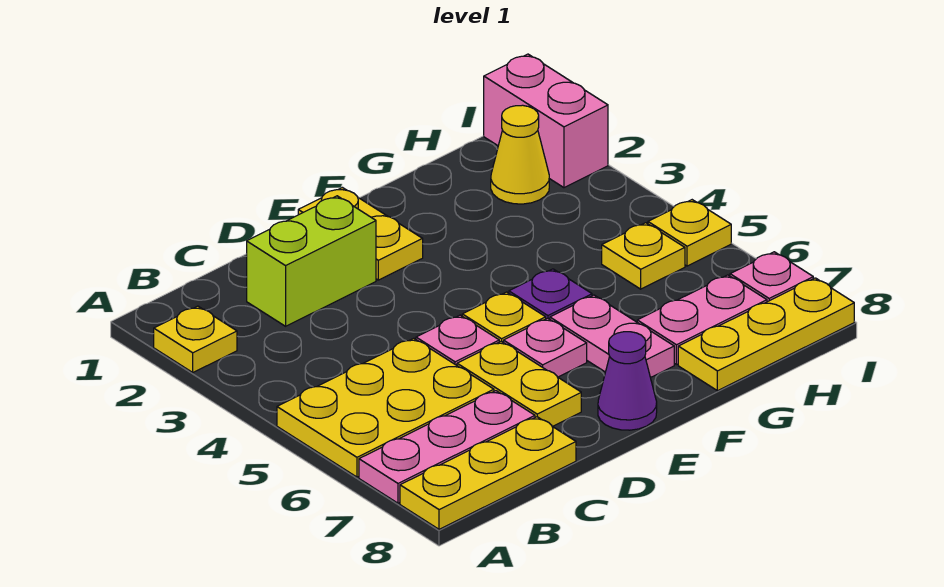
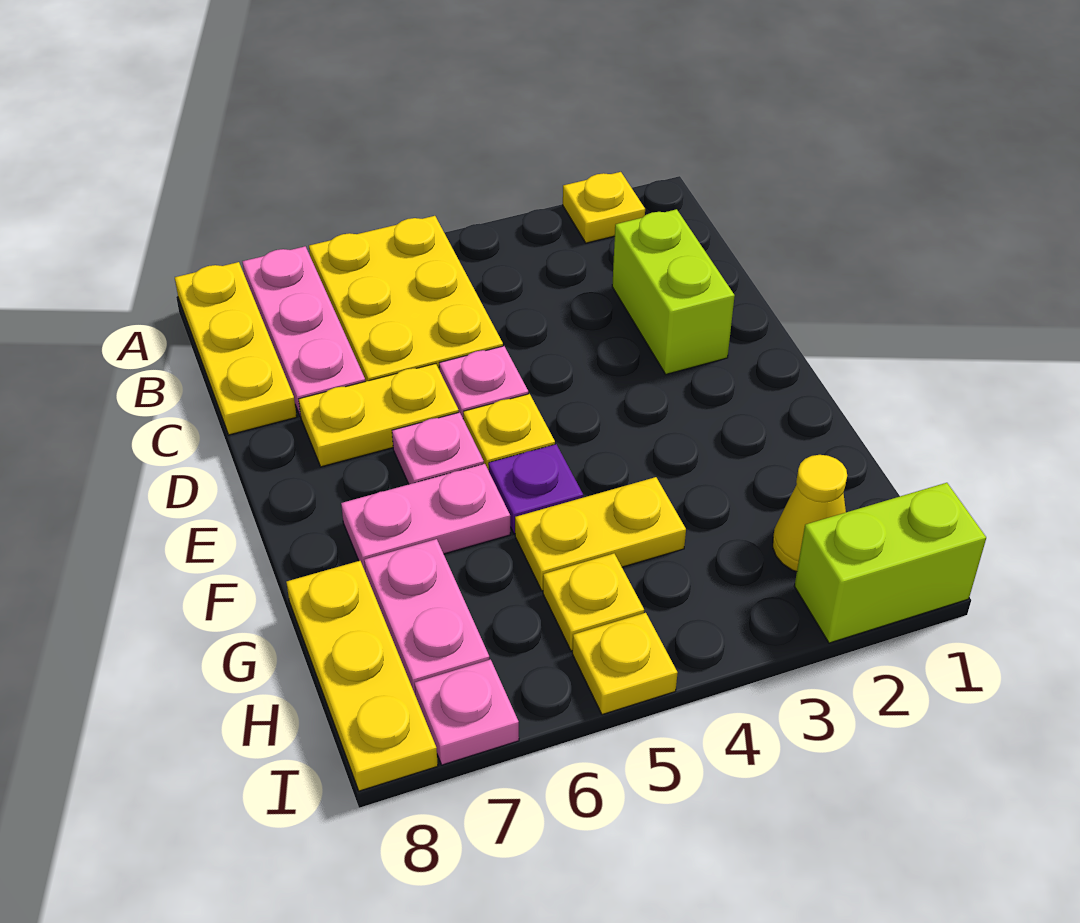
yellow 1x2 plate [298,188,423,280] -> yellow 1x2 plate moved to [515,477,686,591]
purple 1x1 cone [598,332,657,430] -> none
pink 1x2 brick [484,54,608,188] -> lime 1x2 brick [794,483,986,643]

